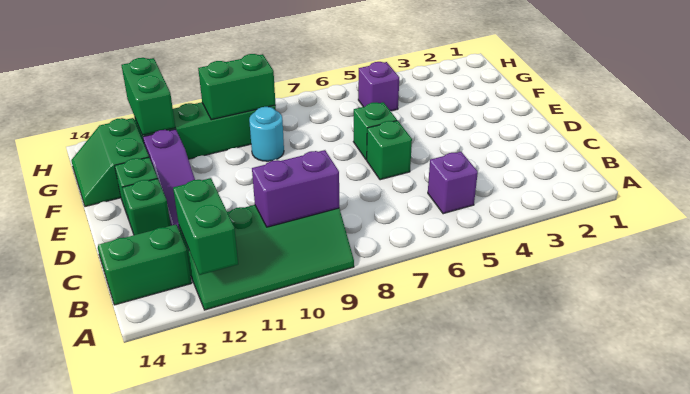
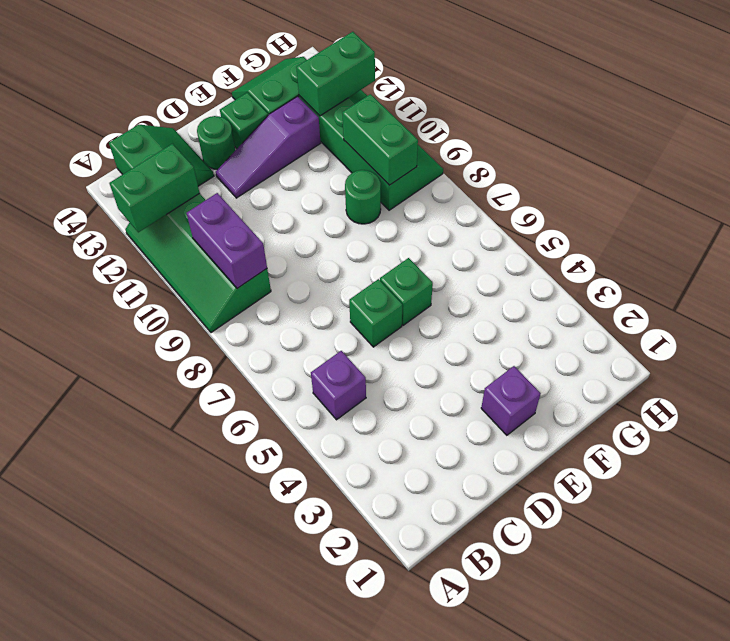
green 1x1 brick [122,179,171,235] -> green 1x1 round brick [197,116,235,170]
cyan 1x1 round brick [249,107,284,161] -> green 1x1 round brick [345,170,381,224]
purple 1x1 brick [358,62,399,111] -> purple 1x1 brick moved to [481,366,541,435]

